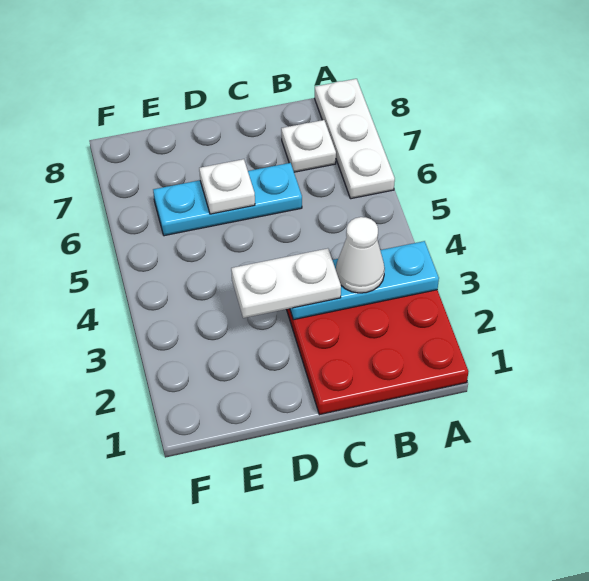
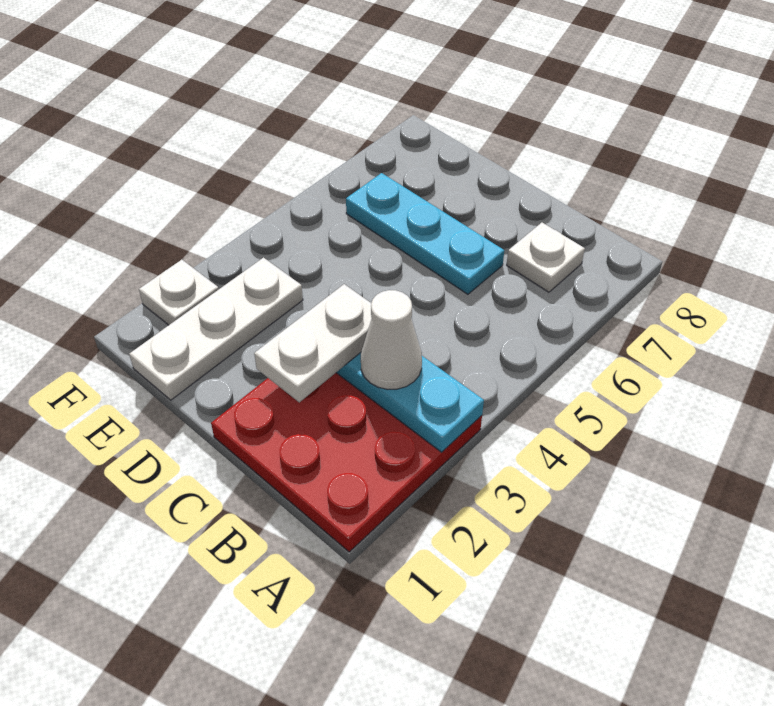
white 1x3 plate [315,79,395,199] -> white 1x3 plate moved to [129,258,303,400]
white 1x2 plate [231,248,341,318] -> white 1x2 plate turned to [254,284,372,402]
white 1x1 plate [199,159,255,214] -> white 1x1 plate moved to [139,260,219,325]

